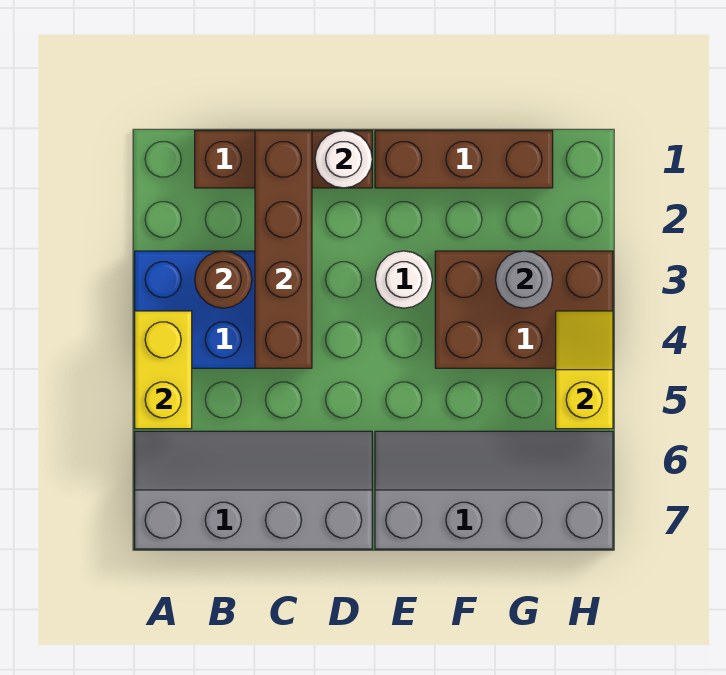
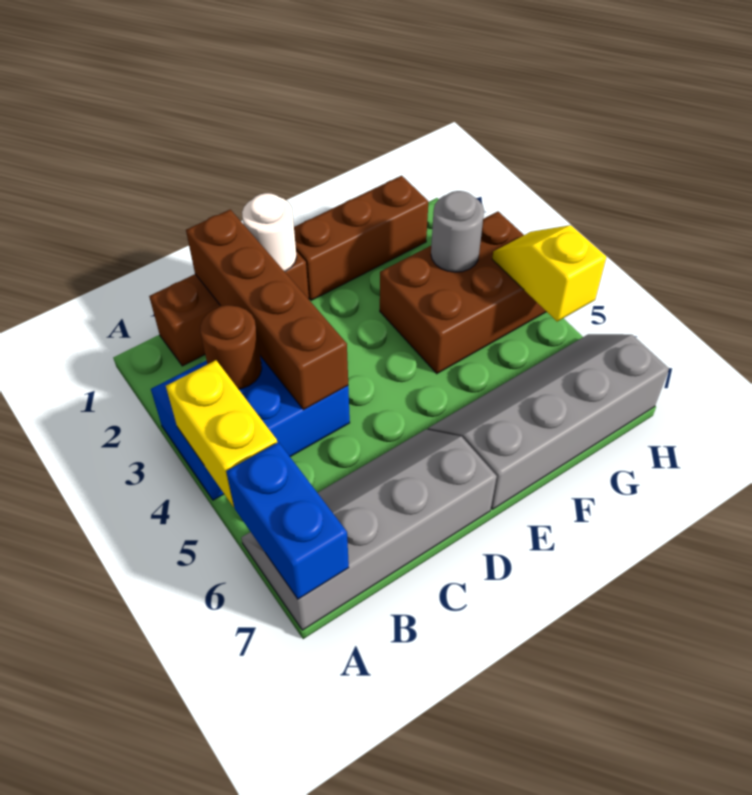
none -> blue 1x2 brick [226,442,349,599]
white 1x1 round brick [375,251,432,308] -> none

